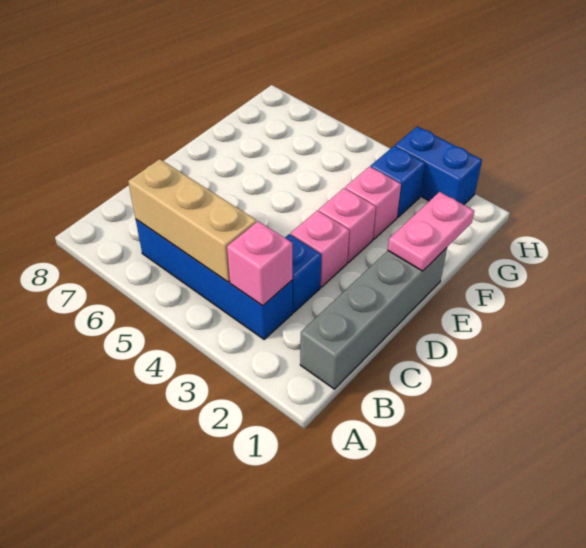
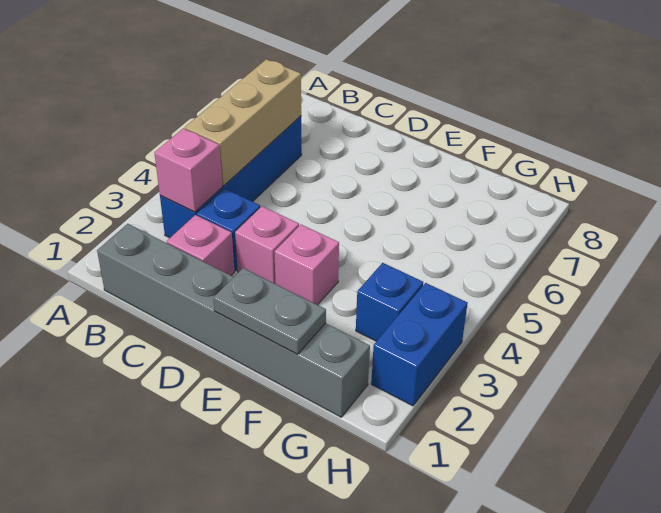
grey 1x4 brick [300,248,447,389] -> grey 1x6 brick [97,224,370,417]
pink 1x2 plate [388,192,474,271] -> grey 1x2 plate [213,268,326,354]
pink 1x1 brick [345,167,401,240] -> pink 1x1 brick moved to [167,215,234,275]

